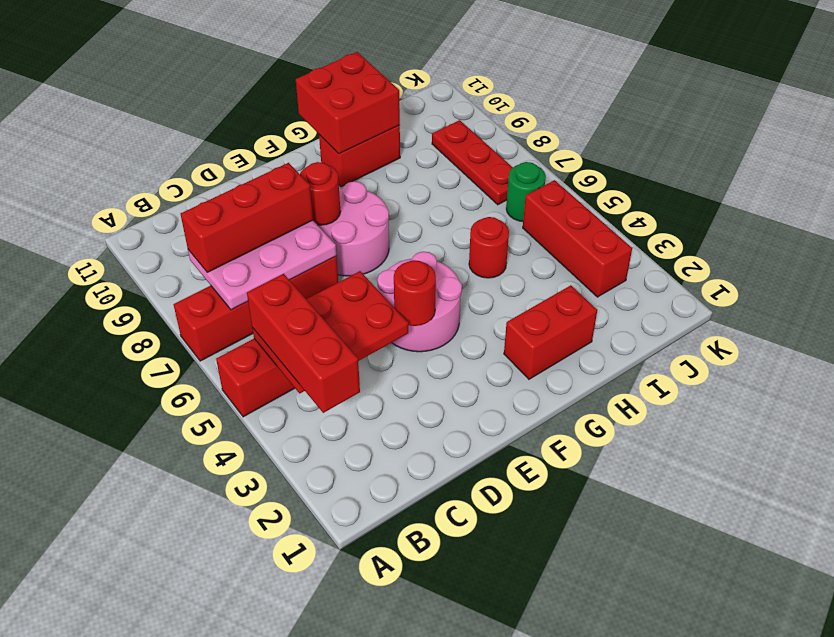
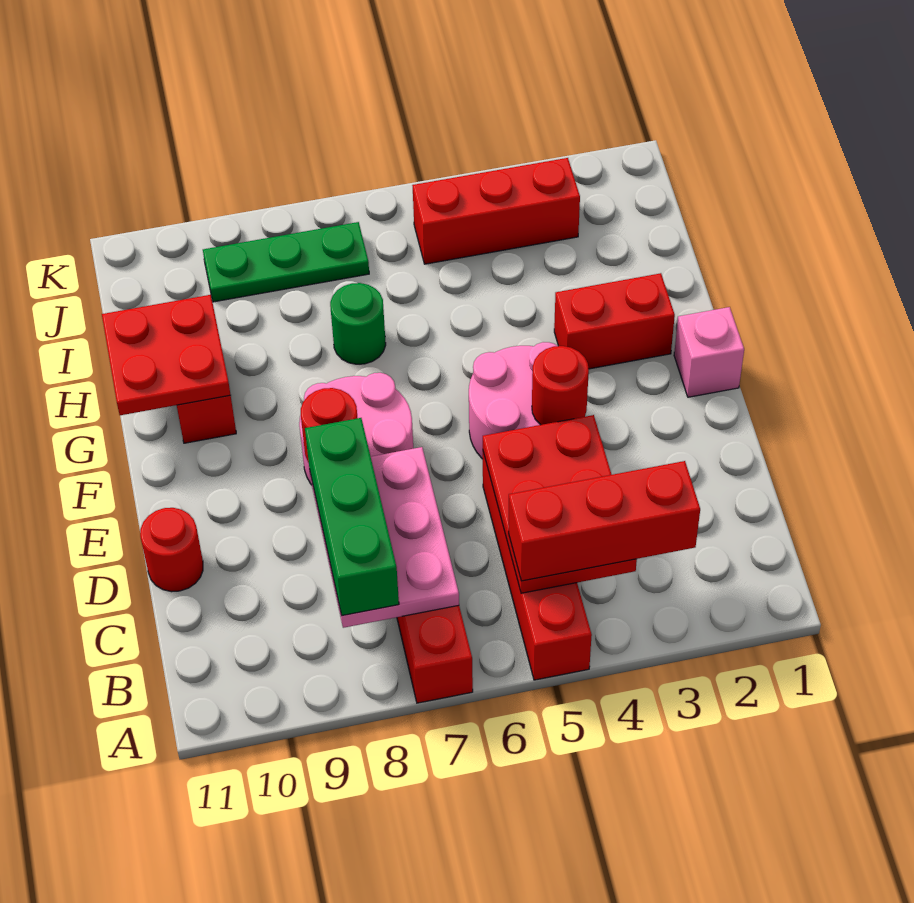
red 1x3 brick [181,163,313,272] -> green 1x3 brick [305,418,399,615]
none -> pink 1x1 brick [674,307,744,397]
red 1x2 brick [504,285,597,379] -> red 1x2 brick turned to [554,273,675,369]
red 2x2 brick [296,52,400,154] -> red 2x2 plate [102,295,230,415]
red 1x1 round brick [469,217,509,278] -> red 1x1 round brick moved to [140,508,203,592]
green 1x1 round brick [506,162,546,221] -> green 1x1 round brick moved to [330,283,386,364]
red 1x3 plate [432,120,513,205] -> green 1x3 plate [203,222,369,302]

